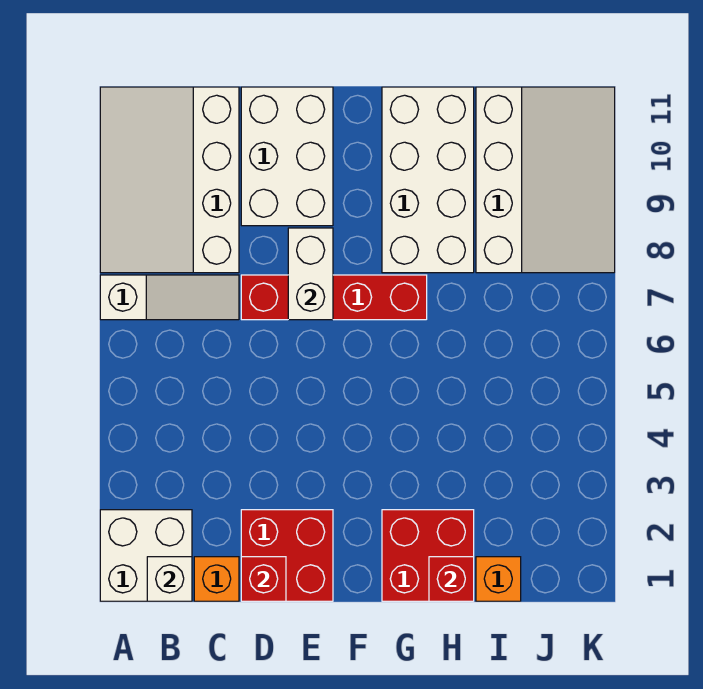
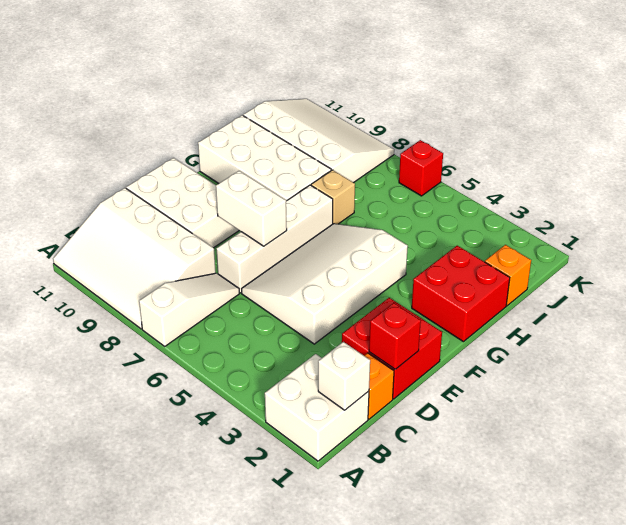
none -> white 3x4 slope [242,224,408,344]
red 1x4 brick [241,275,427,320] -> white 1x4 brick [217,185,333,293]
red 1x1 brick [429,557,474,601] -> red 1x1 brick moved to [399,140,443,196]
none -> tan 1x1 brick [311,170,355,224]

